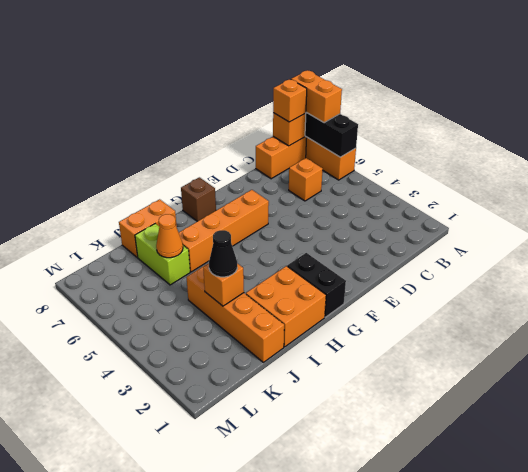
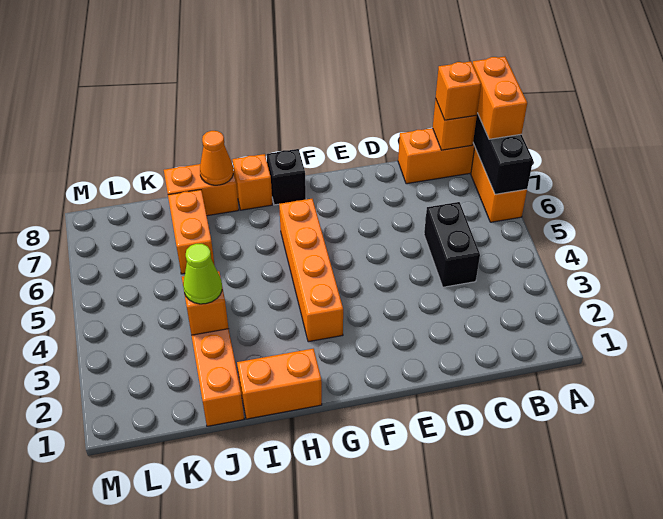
orange 1x1 brick [289,158,323,201] -> orange 1x1 brick moved to [233,154,272,210]
orange 1x4 brick [179,190,269,272] -> orange 1x4 brick turned to [279,199,343,342]
black 1x2 brick [287,253,346,317] -> black 1x2 brick moved to [424,202,480,287]
brown 1x1 brick [181,177,216,221] -> black 1x1 brick [267,149,306,205]
orange 2x2 brick [246,266,326,347] -> orange 1x2 brick [237,349,322,419]
black 1x1 cone [209,230,237,277] -> lime 1x1 cone [183,244,222,304]
lime 1x2 brick [135,224,190,285] -> orange 1x2 brick [168,190,215,274]
orange 1x1 cone [156,214,183,258] -> orange 1x1 cone moved to [200,131,233,185]

